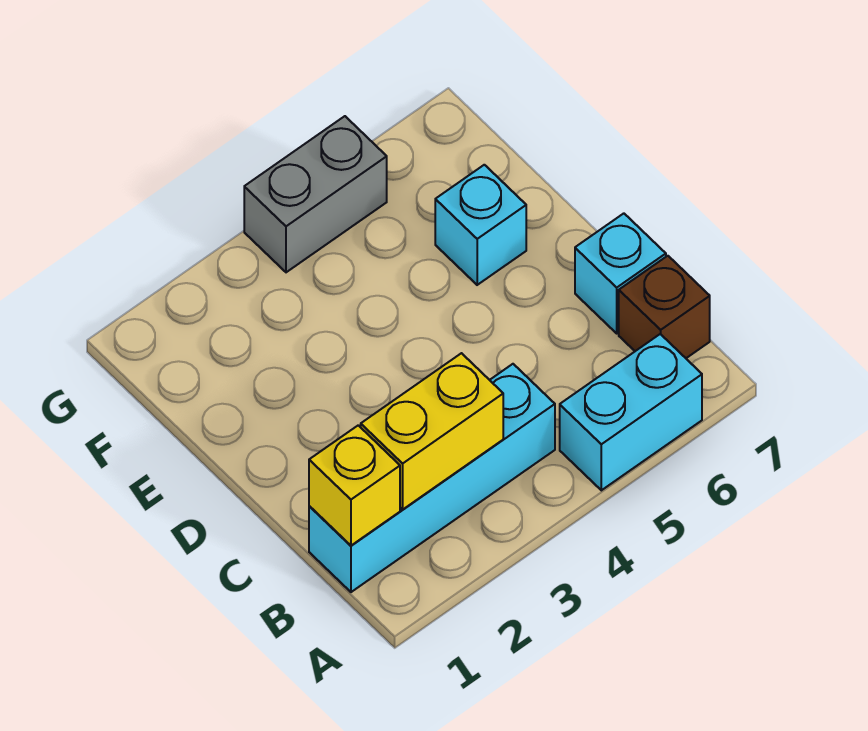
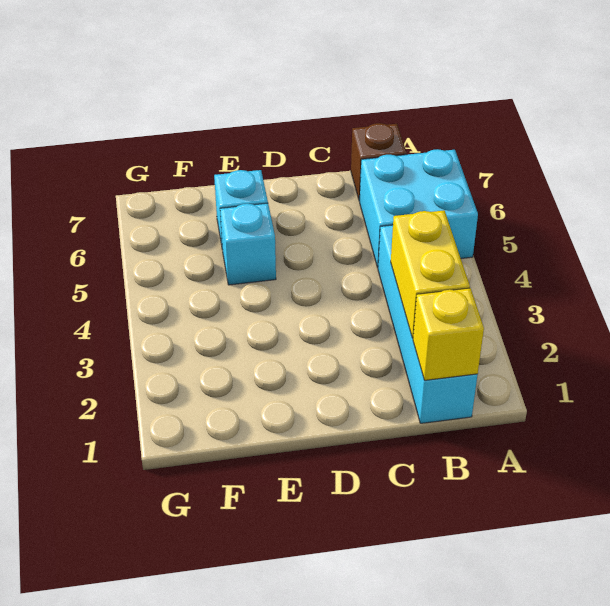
cyan 1x2 brick [560,334,702,490] -> cyan 2x2 brick [360,149,478,268]
cyan 1x1 brick [575,213,666,333] -> cyan 1x1 brick moved to [220,203,276,285]
grey 1x2 brick [244,116,387,272] -> none

